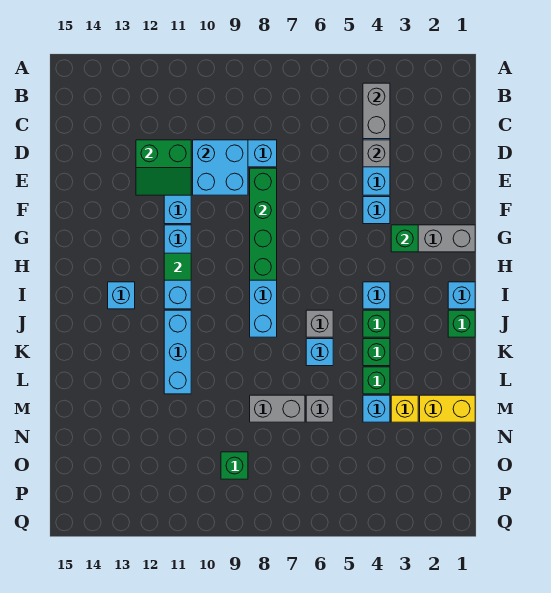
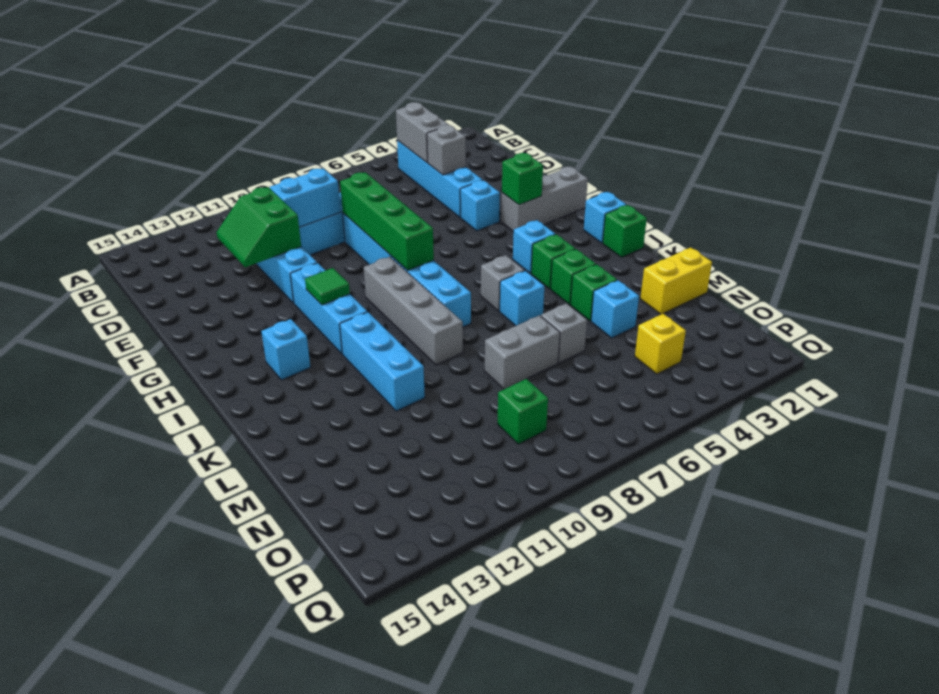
cyan 2x2 brick [193,140,248,195] -> cyan 1x2 brick [270,169,341,227]
green 2x2 slope [136,140,191,195] -> green 2x2 slope turned to [217,187,301,267]
none -> grey 1x4 brick [364,257,463,365]
yellow 1x1 brick [391,395,418,422] -> yellow 1x1 brick moved to [635,314,686,374]

